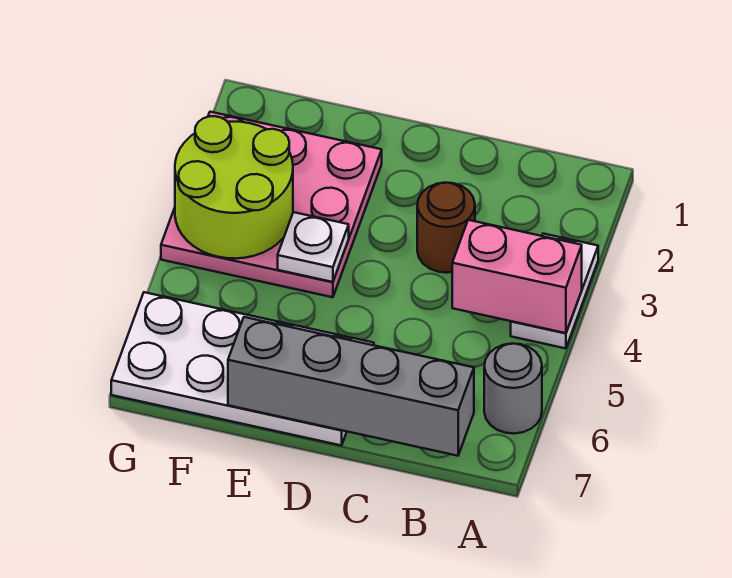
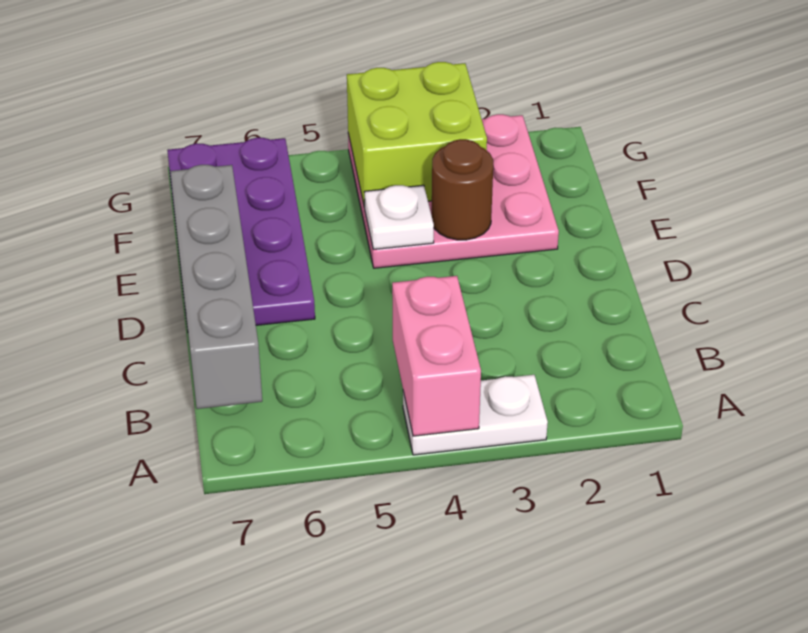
grey 1x1 round brick [484,344,542,434] -> none
brown 1x1 round brick [417,183,475,273] -> brown 1x1 round brick moved to [432,139,493,240]
white 2x4 plate [111,292,374,446] -> purple 2x4 plate [167,138,315,329]
lime 2x2 round brick [175,116,293,259] -> lime 2x2 brick [347,62,487,208]

